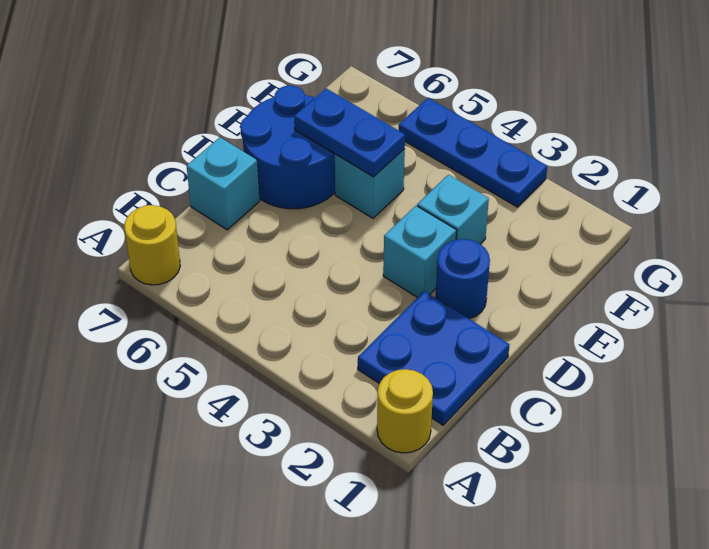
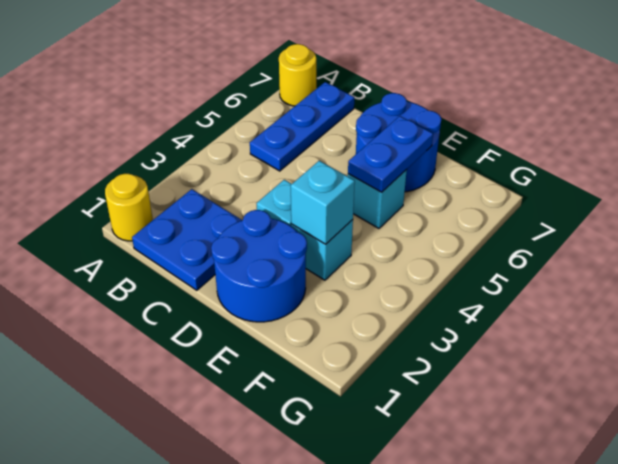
cyan 1x1 brick [187,137,260,230] -> cyan 1x1 brick moved to [291,161,355,244]
blue 1x1 round brick [436,239,490,319] -> blue 2x2 round brick [211,210,307,322]
blue 1x3 plate [399,98,547,207] -> blue 1x3 plate moved to [250,82,354,171]

